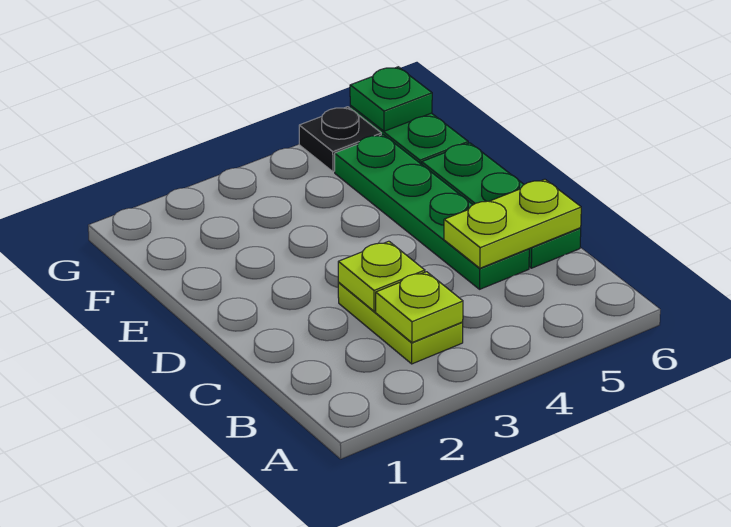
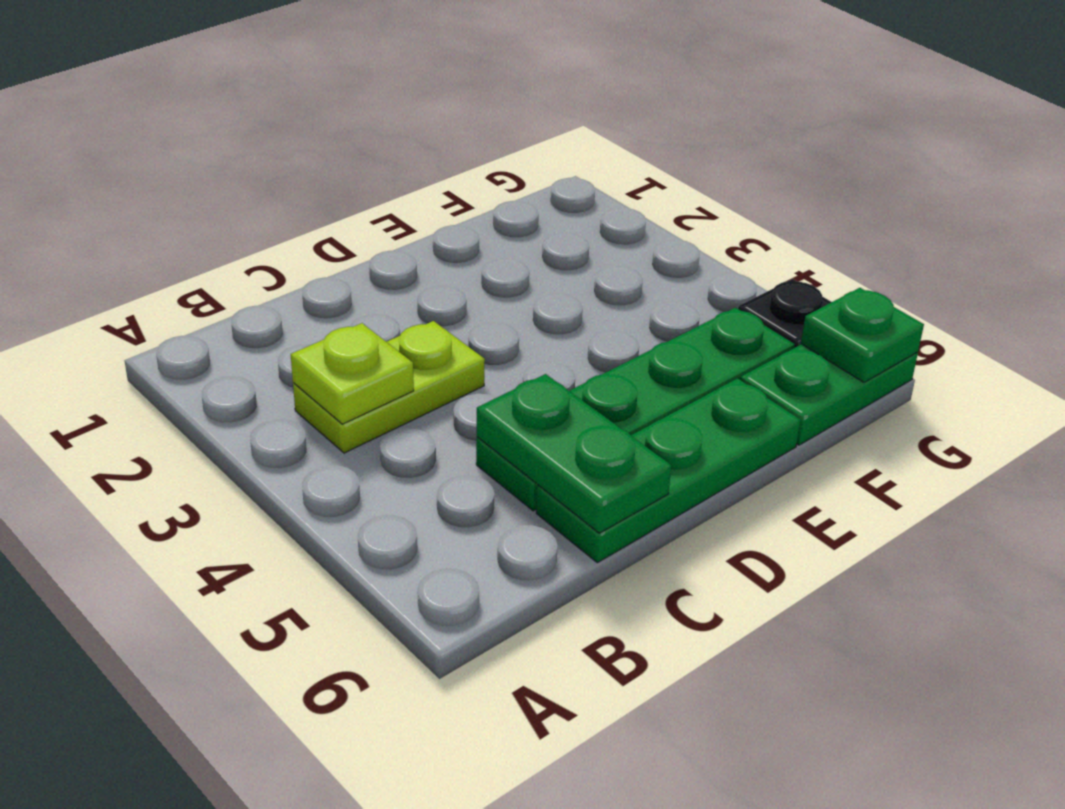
lime 1x1 plate [338,241,425,311] -> none
lime 1x2 plate [444,179,581,268] -> green 1x2 plate [477,374,671,533]

